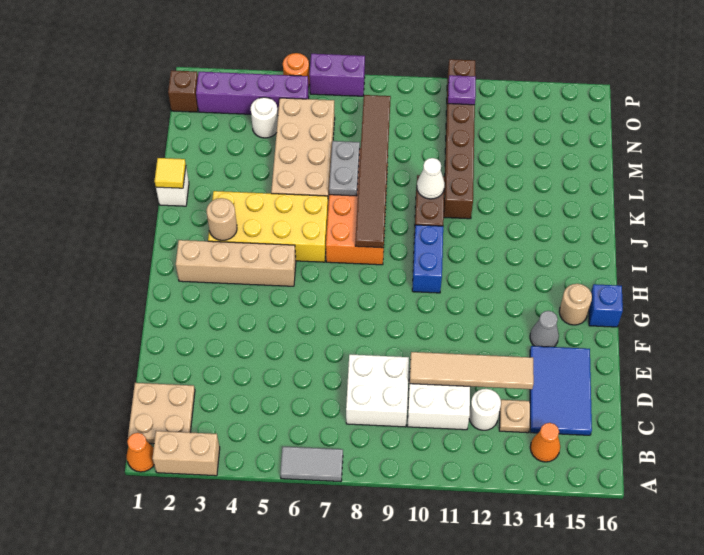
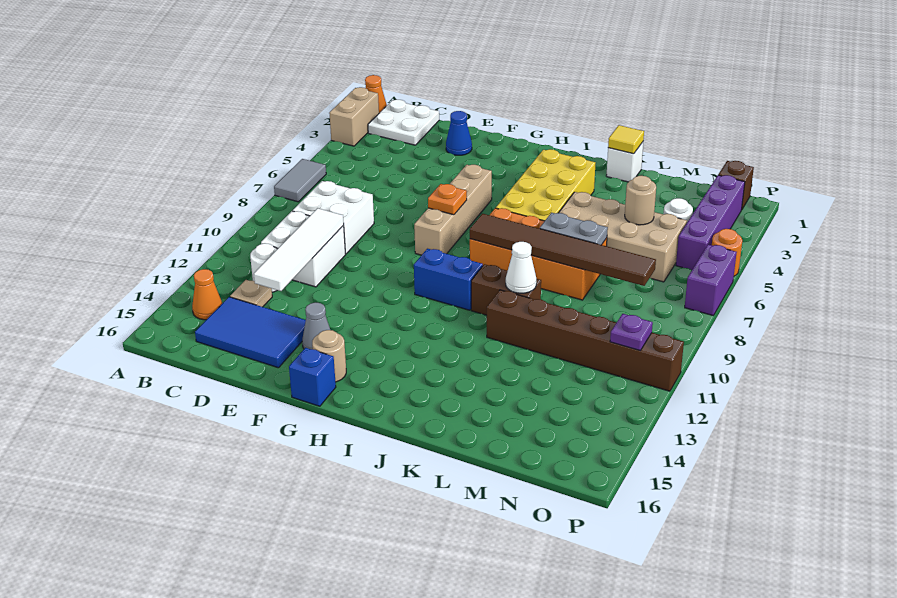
tan 2x2 plate [128,383,195,444] -> white 2x2 plate [368,100,439,145]
tan 1x4 tile [410,352,534,389] -> white 1x4 tile [254,208,344,291]
none -> blue 1x1 cone [446,111,472,155]
none -> orange 1x1 plate [428,184,467,215]
tan 1x4 brick [176,240,296,286] -> tan 1x4 brick moved to [414,165,492,255]
tan 1x1 round brick [206,198,237,240] -> tan 1x1 round brick moved to [625,175,656,225]

